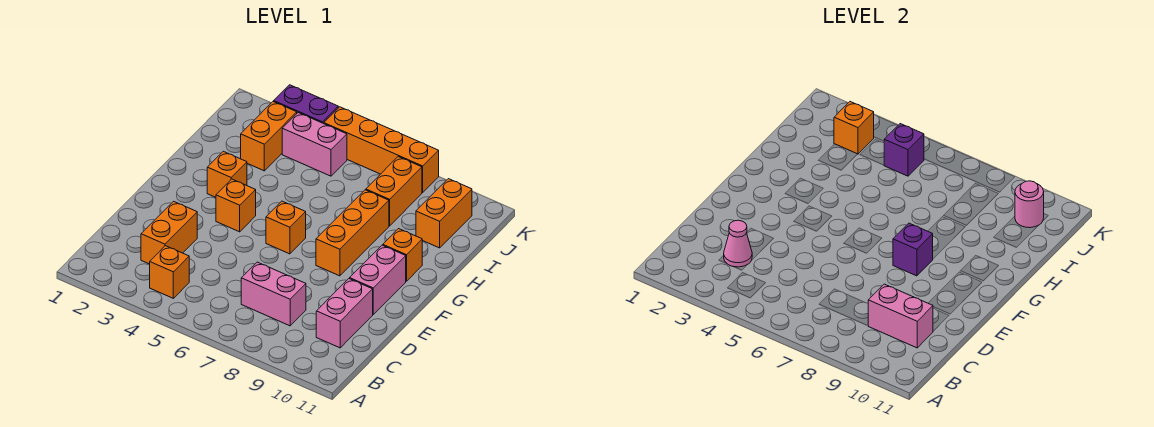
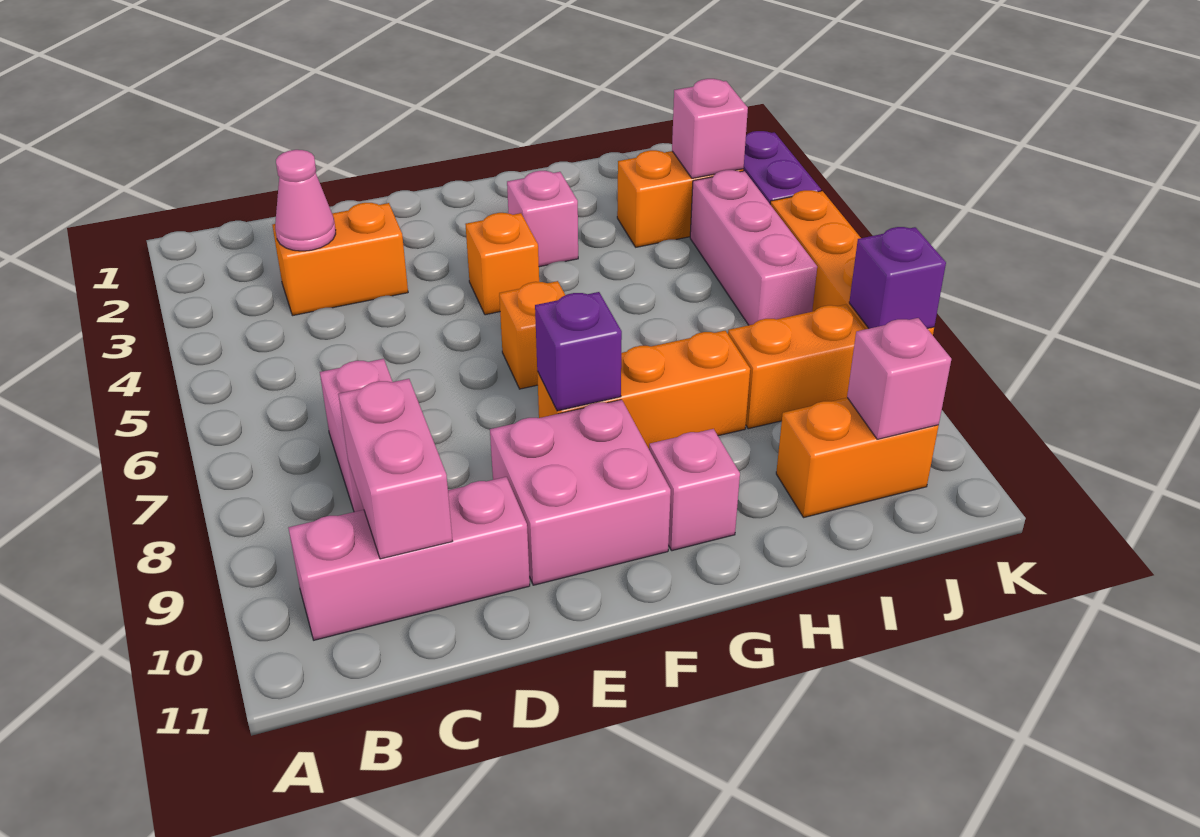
orange 1x1 brick [150,246,189,298] -> none
pink 1x2 brick [316,279,373,348] -> pink 1x3 brick [288,477,530,640]
pink 1x2 brick [350,245,406,314] -> pink 2x2 brick [490,400,671,585]
orange 1x1 brick [207,151,247,197] -> pink 1x1 brick [507,171,578,267]
orange 1x1 brick [383,229,422,281] -> pink 1x1 brick [649,429,740,551]
orange 1x1 brick [834,102,874,154] -> pink 1x1 brick [672,79,748,178]
pink 1x2 brick [282,113,347,176] -> pink 1x3 brick [690,170,817,325]
purple 1x1 brick [884,124,924,176] -> purple 1x1 brick moved to [849,227,946,329]
pink 1x1 round brick [1015,181,1044,228] -> pink 1x1 brick [847,318,951,439]

